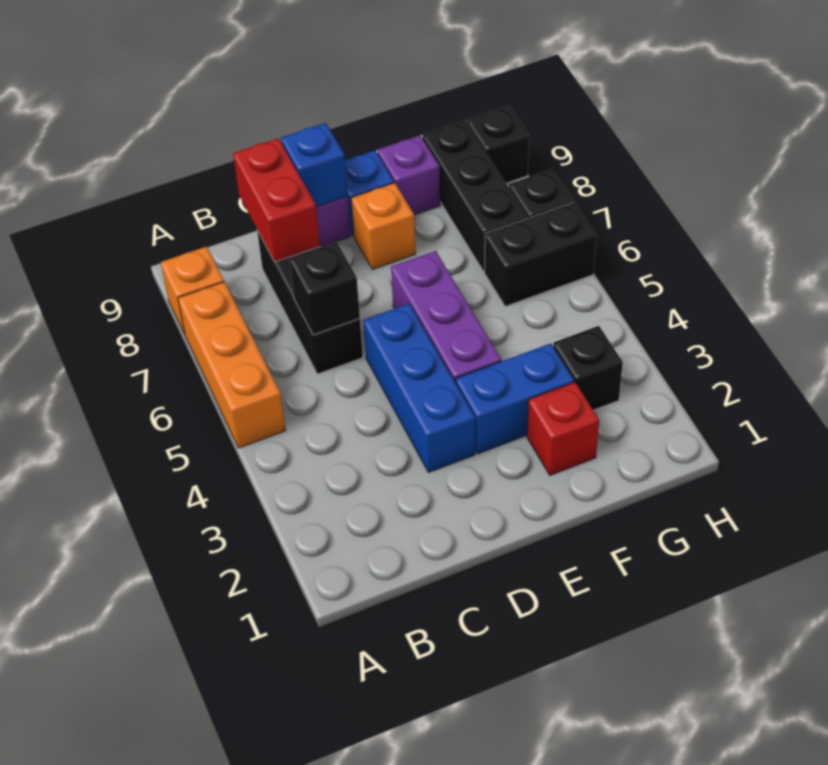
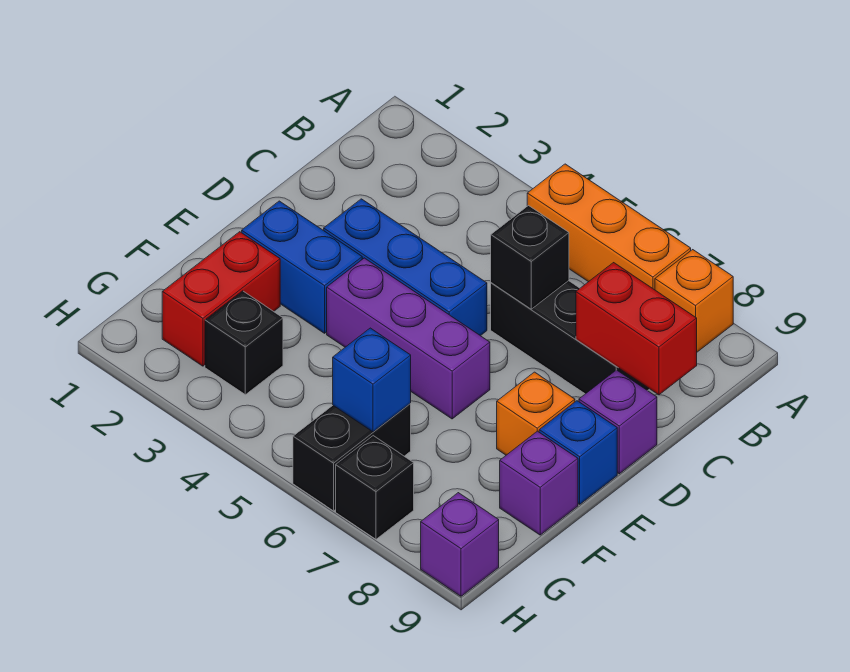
blue 1x1 brick [281,123,348,207] -> blue 1x1 brick moved to [333,328,411,432]
blue 1x2 brick [456,343,574,454] -> blue 1x2 brick turned to [242,201,362,333]
red 1x1 brick [527,382,599,475] -> red 1x2 brick [162,232,280,366]
black 1x3 brick [423,120,528,272] -> none
black 1x1 brick [467,106,529,183] -> purple 1x1 brick [421,493,499,596]

